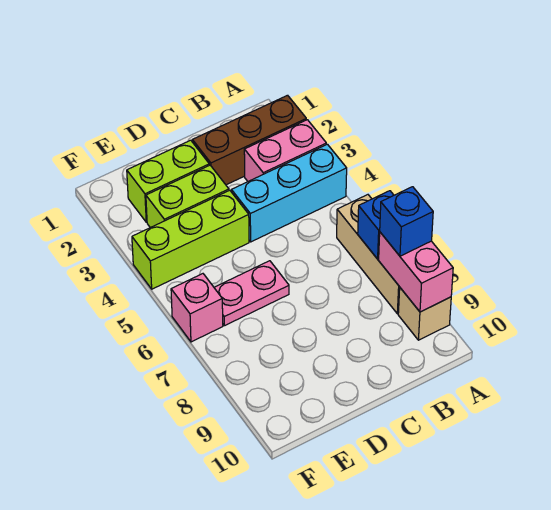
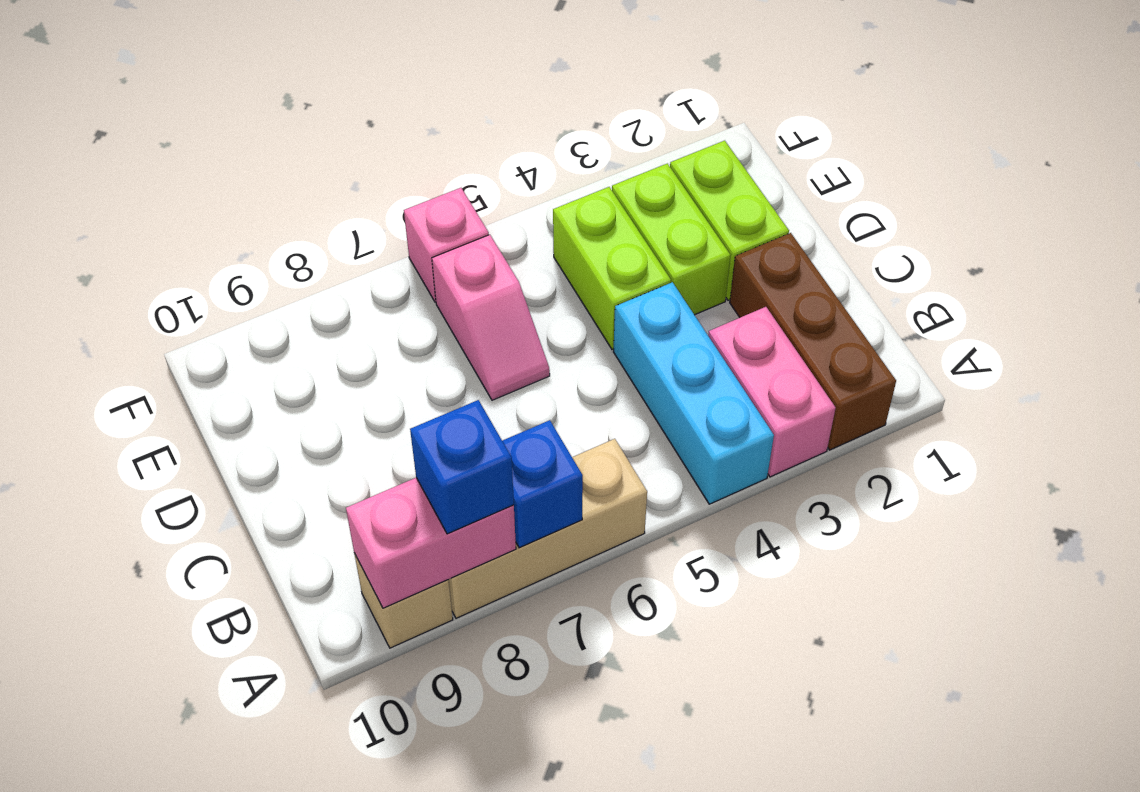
lime 1x3 brick [132,190,249,289] -> lime 1x2 brick [553,187,671,350]
pink 1x2 plate [214,261,289,326] -> pink 1x2 slope [432,235,550,400]

